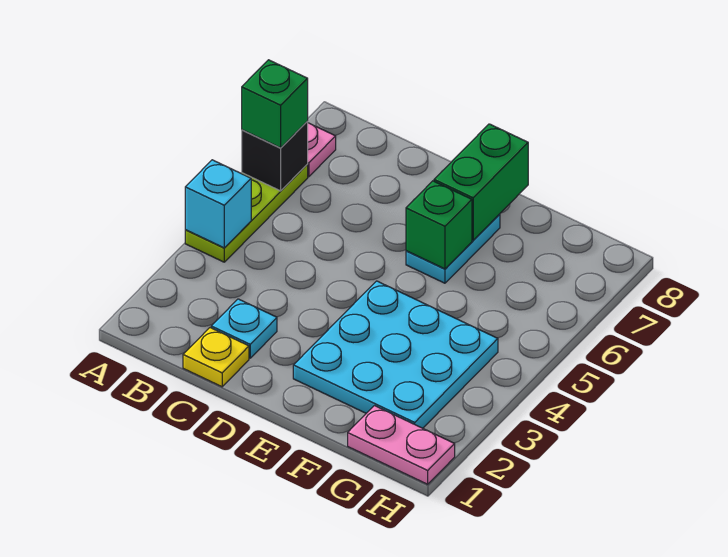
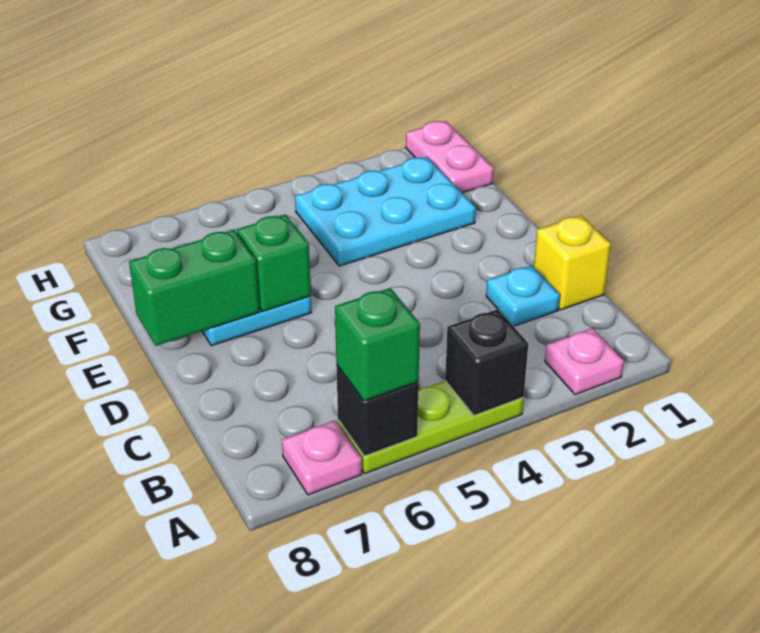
none -> pink 1x1 plate [545,328,624,395]
cyan 1x1 brick [185,160,251,248] -> black 1x1 brick [445,309,528,415]
yellow 1x1 plate [183,328,249,387] -> yellow 1x1 brick [534,215,611,310]
cyan 3x3 plate [293,281,498,428] -> cyan 2x3 plate [295,157,476,266]

